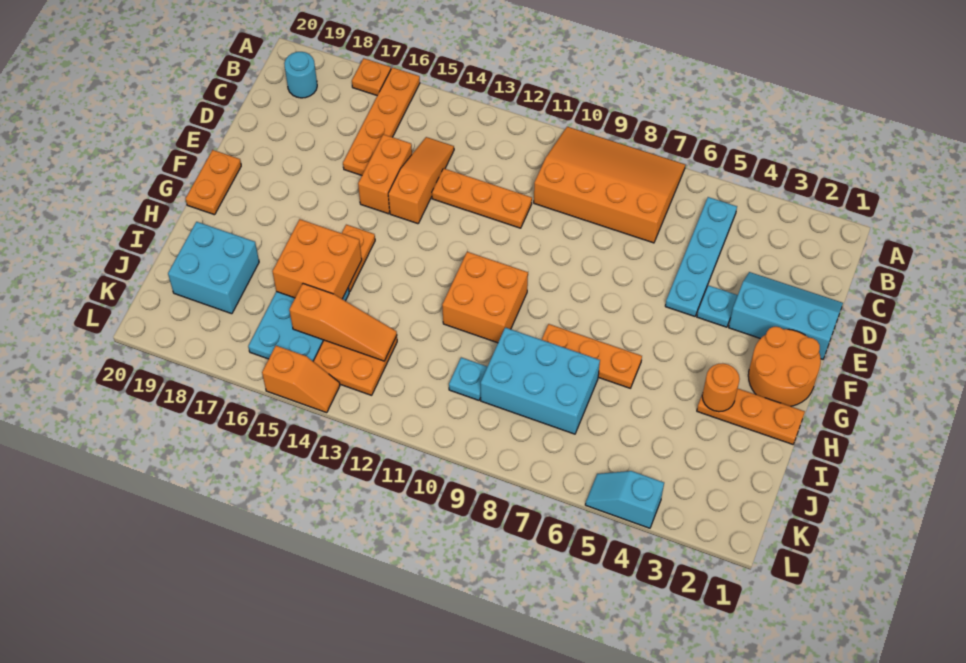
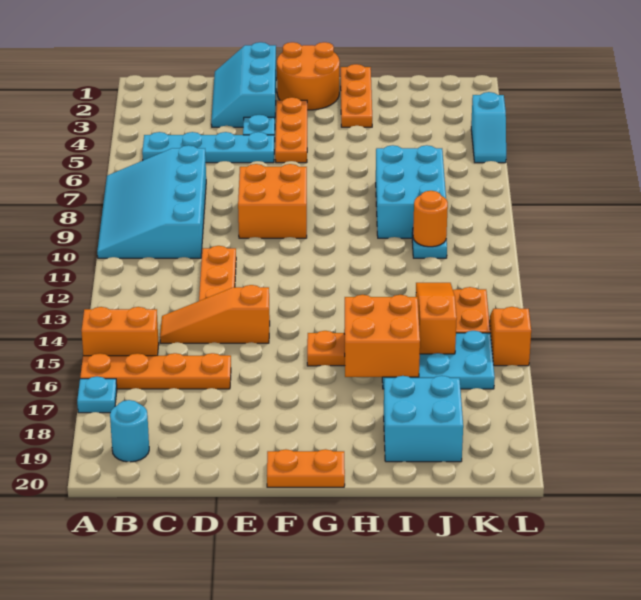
orange 3x4 slope [534,127,685,243] -> cyan 3x4 slope [97,145,206,258]
orange 1x1 plate [352,58,391,96] -> cyan 1x1 plate [77,376,117,413]
orange 1x2 brick [358,134,412,214] -> orange 1x2 brick moved to [81,307,159,356]
orange 2x2 brick [442,252,528,343] -> orange 2x2 brick moved to [238,164,307,238]
orange 1x1 round brick [702,363,740,412] -> orange 1x1 round brick moved to [413,191,448,247]
orange 1x3 plate [542,324,642,388] -> orange 1x3 plate moved to [275,97,307,163]

